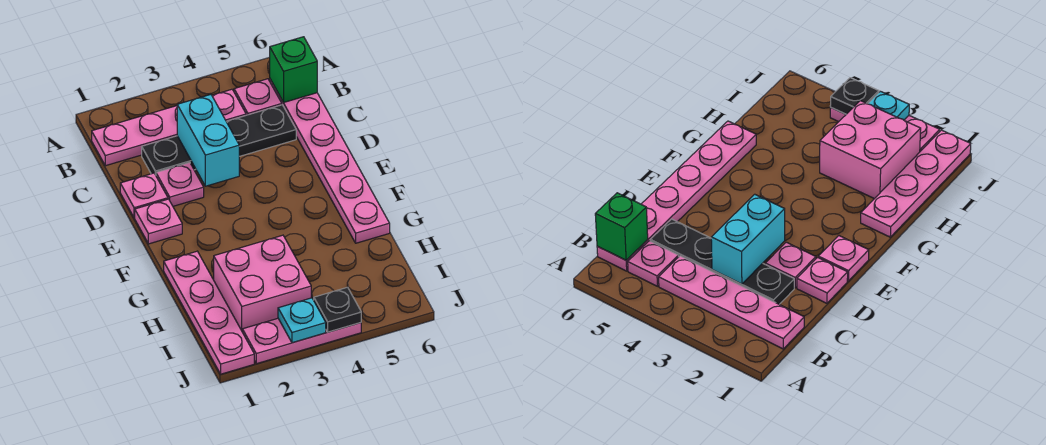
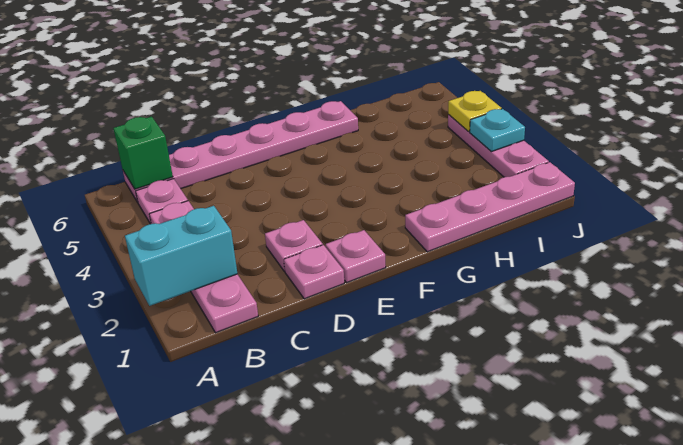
black 1x4 plate [142,105,296,175] -> none
cyan 1x2 brick [177,95,239,186] -> cyan 1x2 brick moved to [125,206,238,306]
pink 2x2 brick [214,235,311,330] -> none
black 1x1 plate [314,287,361,332] -> yellow 1x1 plate [448,91,502,132]

